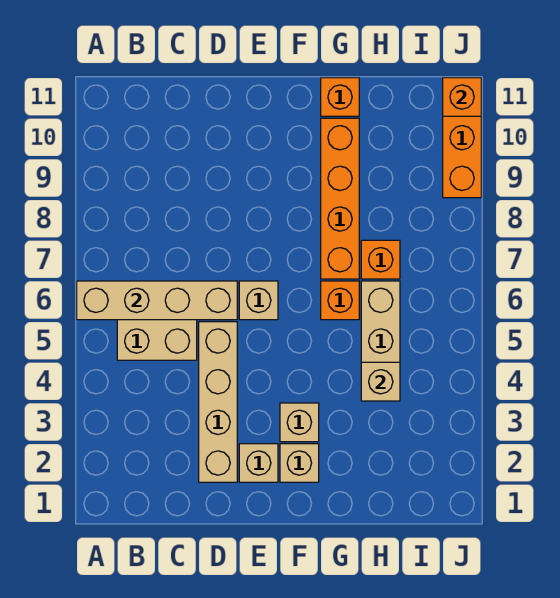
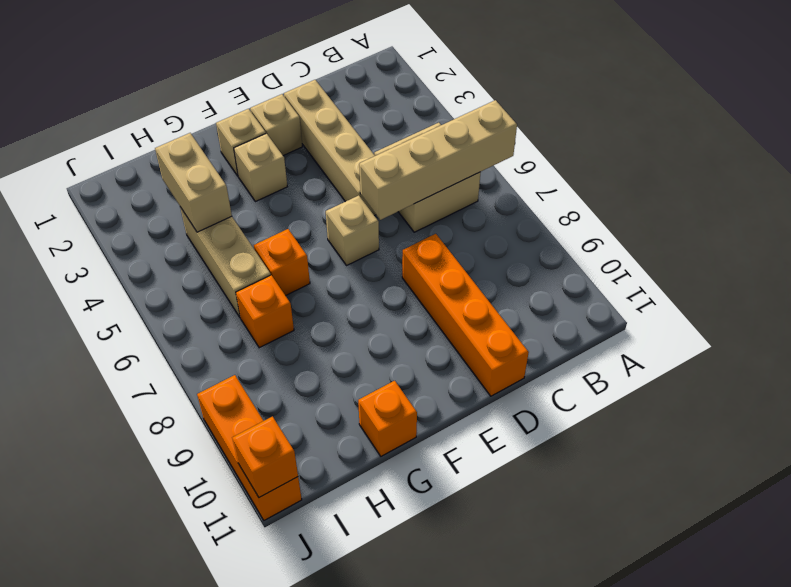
orange 1x4 brick [321,118,359,279] -> orange 1x4 brick moved to [402,234,529,396]
tan 1x1 brick [361,362,400,401] -> tan 1x2 brick [155,133,232,232]

